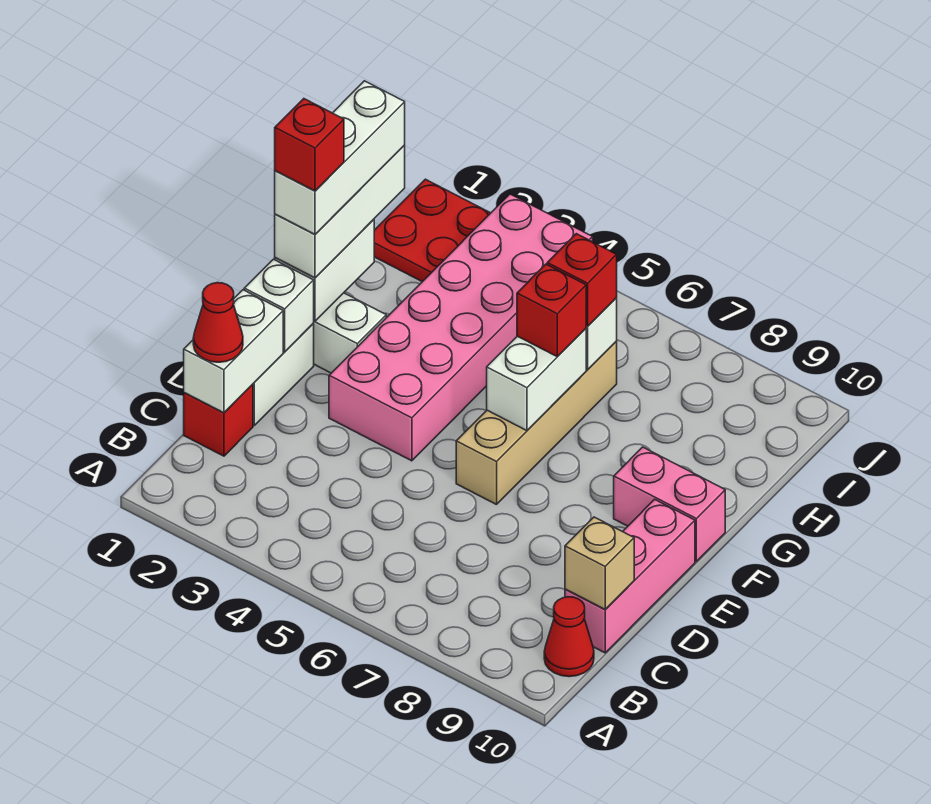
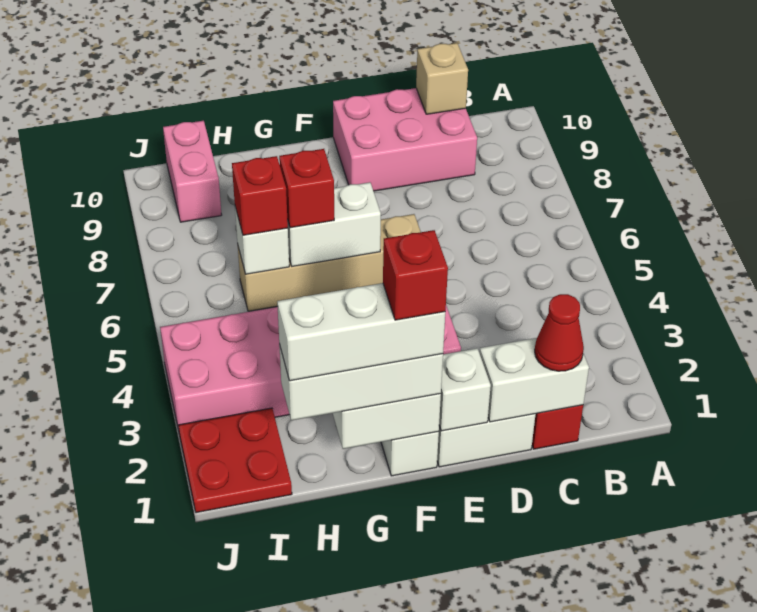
red 1x1 cone [544,597,594,677] -> none
pink 1x3 brick [565,499,695,653] -> pink 2x3 brick [333,88,477,191]
pink 1x2 brick [614,447,725,561] -> pink 1x2 brick moved to [163,121,222,222]

